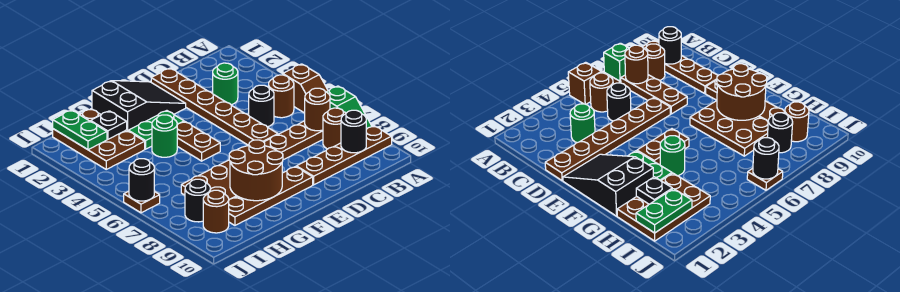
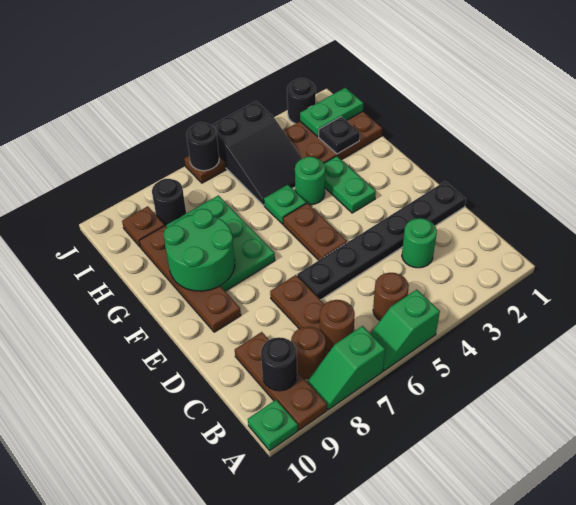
brown 1x2 slope [283,64,328,113] -> green 1x2 slope [370,290,440,371]
brown 1x4 plate [296,126,392,185] -> brown 1x3 plate [235,332,327,430]
none -> green 1x1 plate [248,400,298,451]
black 1x1 round brick [249,85,274,127] -> black 1x1 round brick moved to [287,78,316,124]
brown 1x6 plate [151,68,278,146] -> black 1x6 plate [297,181,466,300]
black 2x3 slope [92,81,186,131] -> black 2x3 slope moved to [211,101,302,205]
brown 1x2 plate [177,122,220,161] -> brown 1x2 plate turned to [283,203,347,260]
brown 2x3 plate [181,160,237,200] -> green 2x3 plate [167,195,275,291]
brown 2x2 round brick [229,140,283,201] -> green 2x2 round brick [164,209,235,291]
none -> green 1x1 plate [264,185,306,224]
brown 1x1 round brick [203,190,229,233] -> brown 1x1 plate [122,206,165,247]

